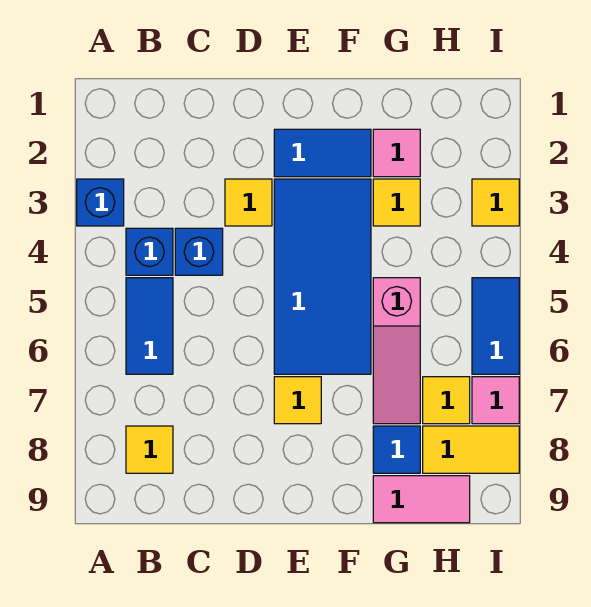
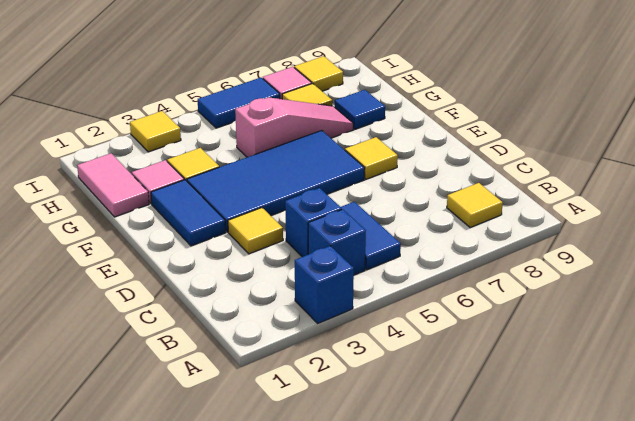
blue 1x2 tile [126,278,173,374] -> blue 1x2 tile turned to [341,202,401,270]
pink 1x2 tile [373,476,470,523] -> pink 1x2 tile moved to [77,153,149,217]
yellow 1x2 tile [423,426,519,473] -> yellow 1x1 tile [294,56,343,91]

